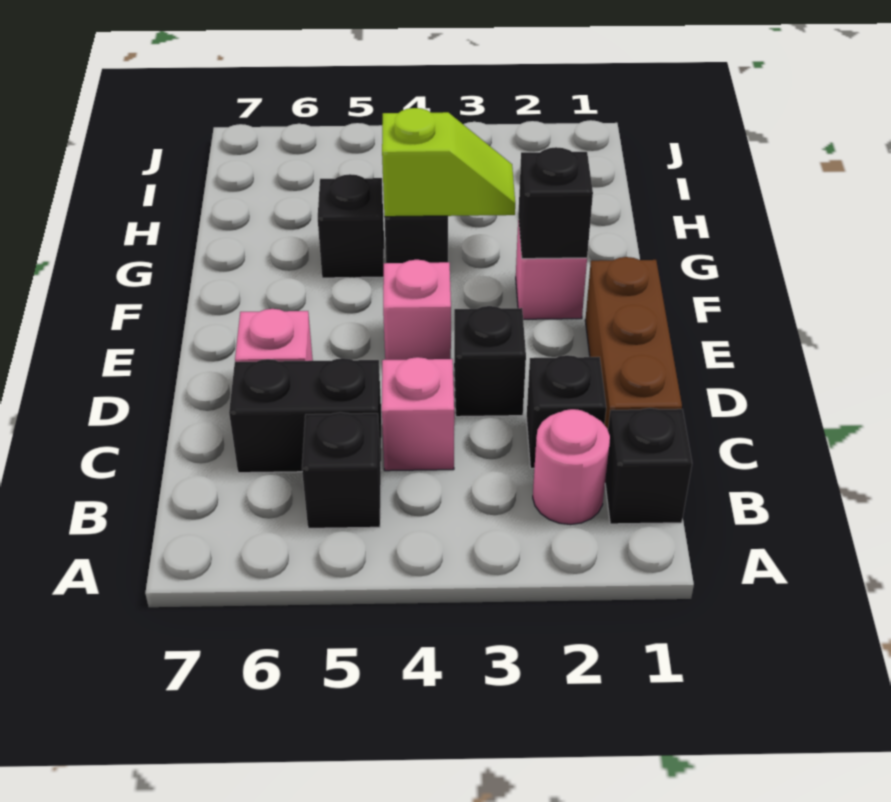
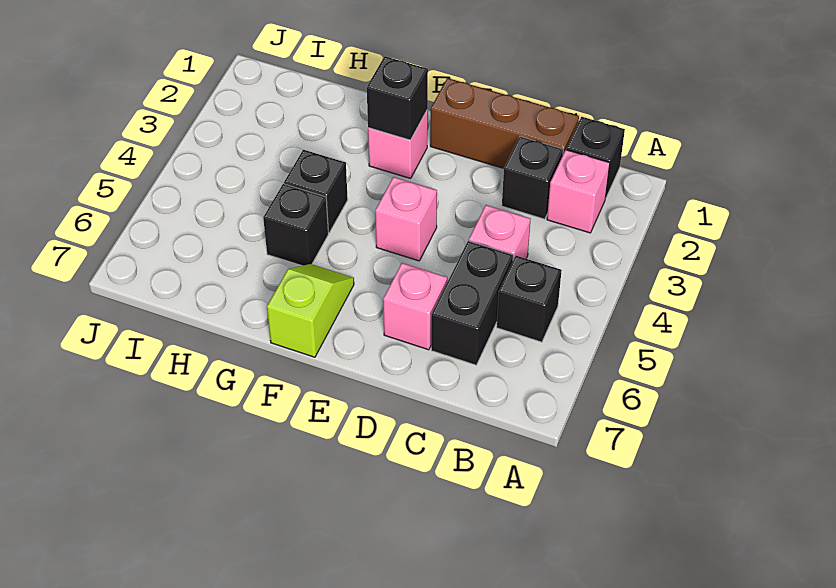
pink 1x1 round brick [533,409,610,525] -> pink 1x1 brick [547,150,610,233]
black 1x1 brick [454,306,526,417] -> none
lime 1x2 slope [382,108,515,217] -> lime 1x2 slope moved to [267,264,354,357]

